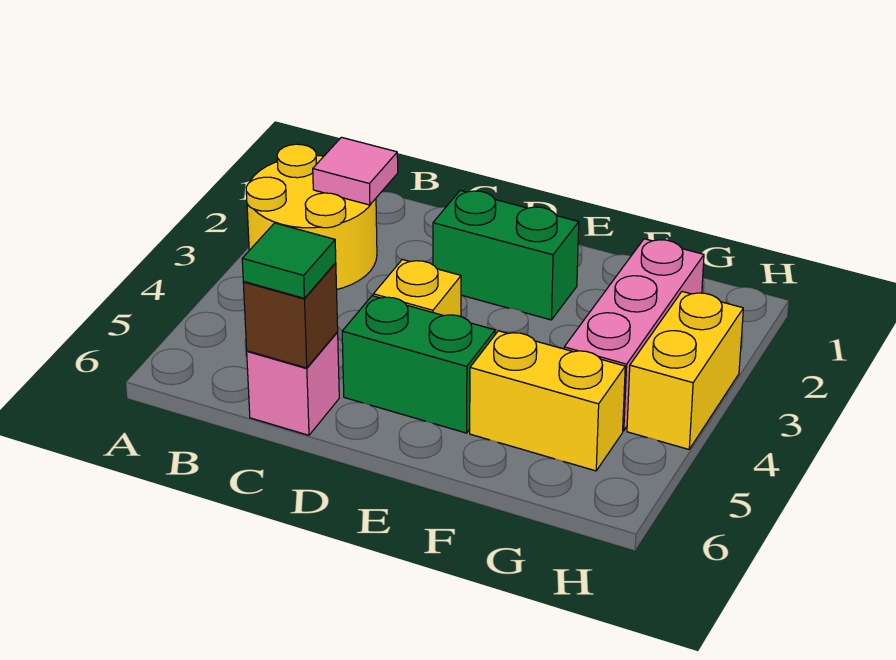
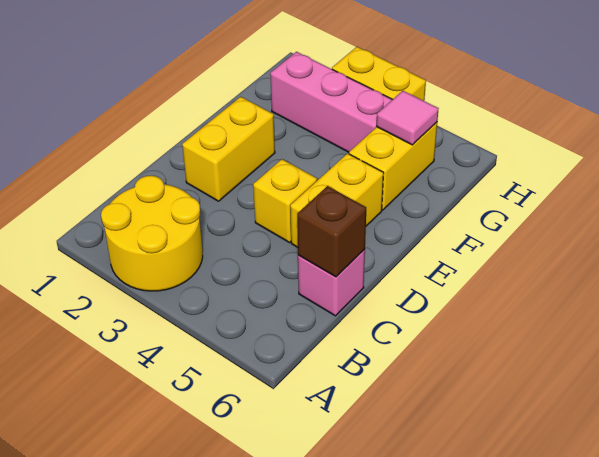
pink 1x1 tile [313,137,398,205] -> pink 1x1 tile moved to [377,91,439,145]
green 1x1 tile [242,223,336,298] -> none
green 1x2 brick [433,190,579,320] -> yellow 1x2 brick [182,97,275,201]
green 1x2 brick [342,296,495,433] -> yellow 1x2 brick [290,153,383,247]

